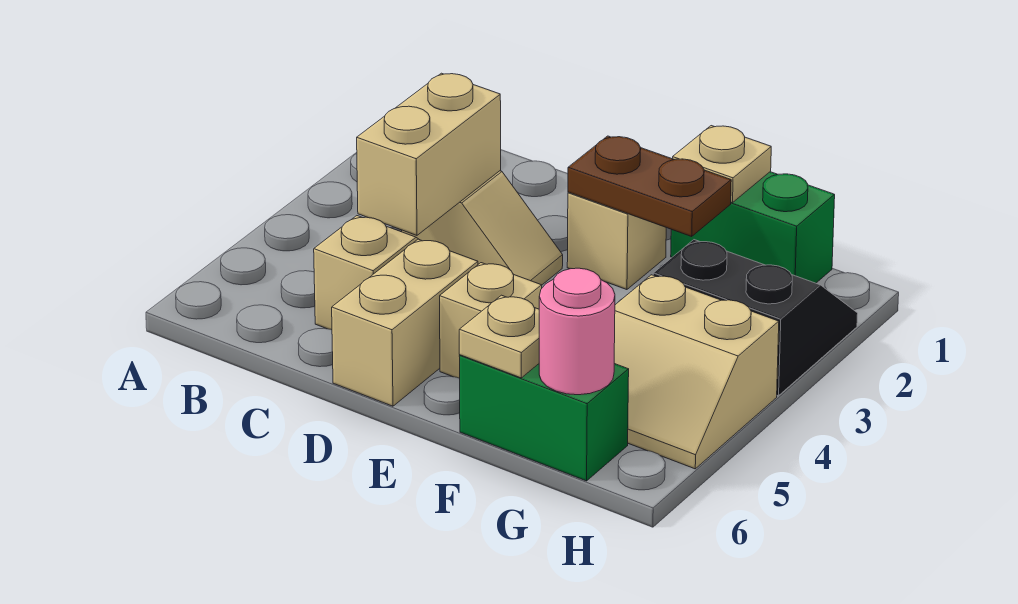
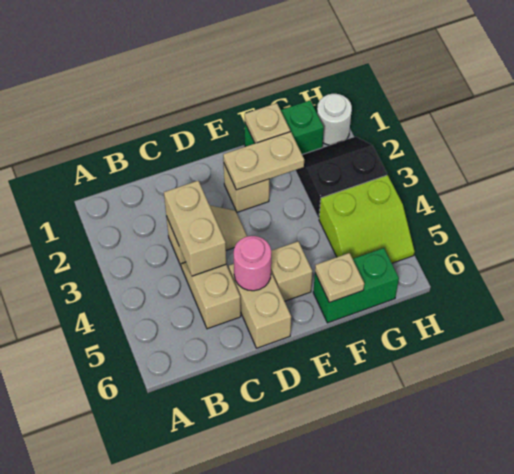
brown 1x2 plate [568,136,731,236] -> tan 1x2 plate [223,132,304,190]
tan 2x2 slope [614,275,779,469] -> lime 2x2 slope [319,175,415,263]
pink 1x1 round brick [539,268,615,395] -> pink 1x1 round brick moved to [234,236,271,291]
none -> white 1x1 round brick [317,94,352,145]

